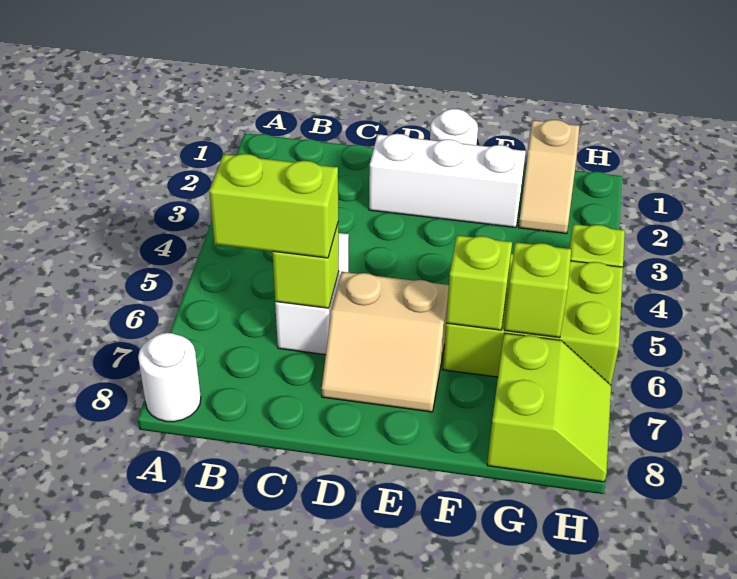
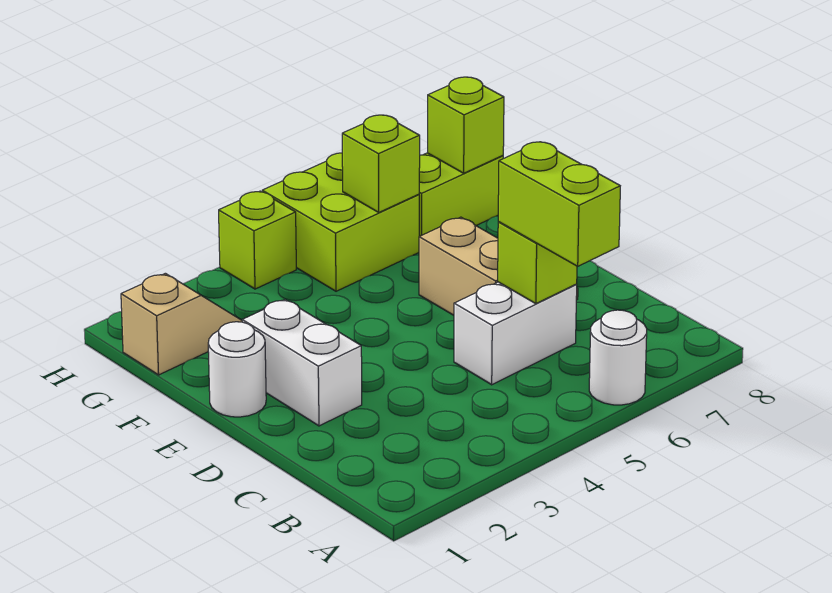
white 1x1 round brick [138,333,201,422] -> white 1x1 round brick moved to [589,310,647,405]
white 1x3 brick [369,134,526,228] -> white 1x2 brick [242,300,362,426]
lime 2x3 brick [443,254,623,385] -> lime 2x2 brick [262,153,419,291]
lime 1x1 brick [446,235,512,330] -> lime 1x1 brick moved to [428,77,504,173]

